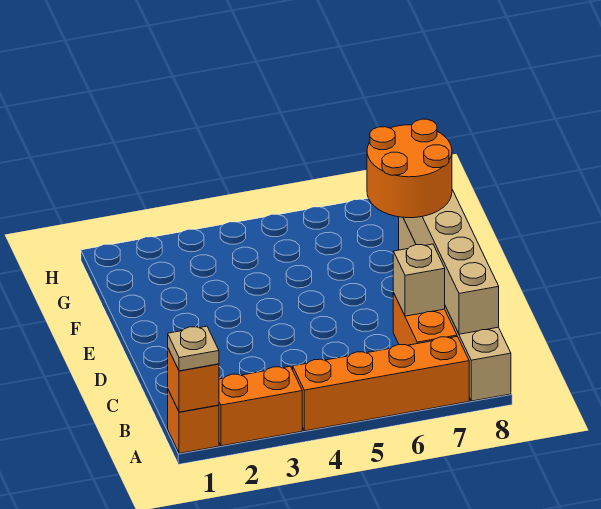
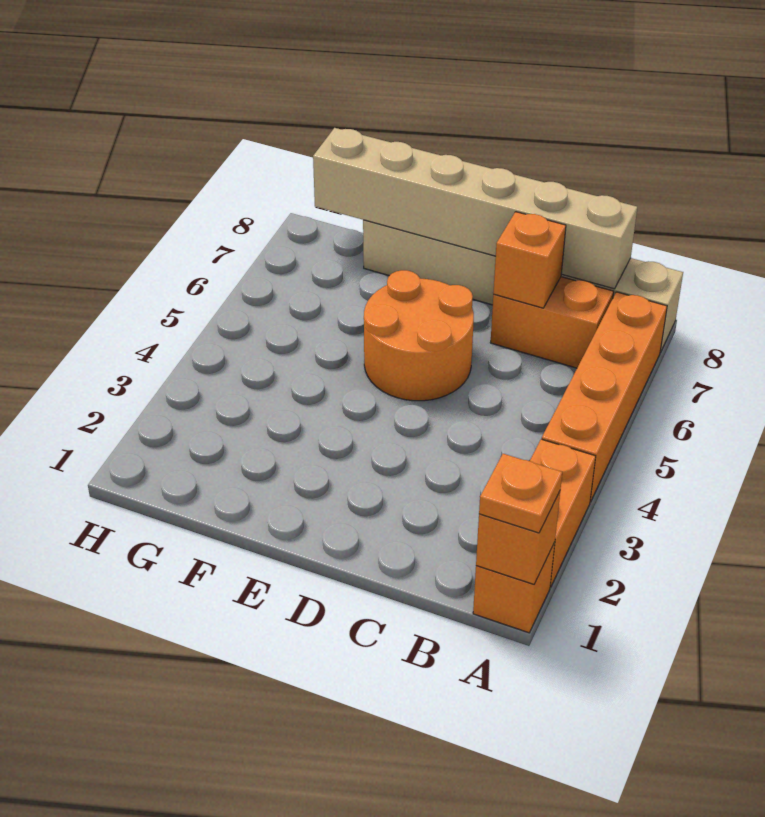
tan 1x1 plate [168,326,219,371] -> orange 1x1 plate [479,454,562,533]
tan 1x1 brick [393,244,445,316] -> orange 1x1 brick [493,212,566,308]
orange 2x2 round brick [367,119,452,218] -> orange 2x2 round brick moved to [364,270,474,401]

